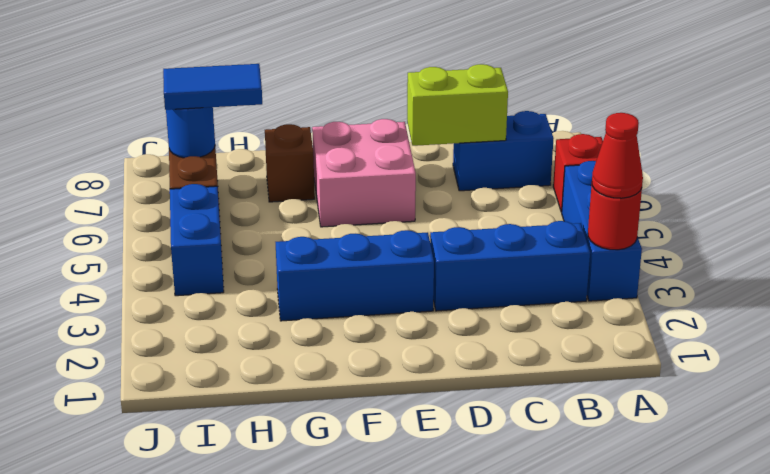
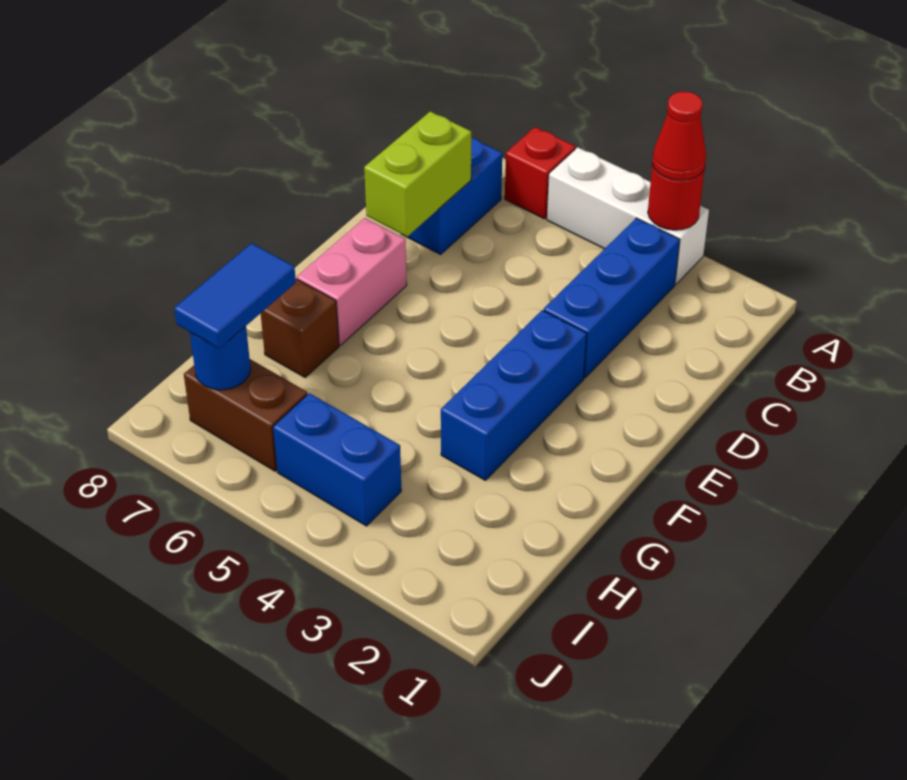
blue 1x3 brick [562,161,642,301] -> white 1x3 brick [547,147,709,284]
pink 2x2 brick [312,119,416,227] -> pink 1x2 brick [297,218,407,345]

